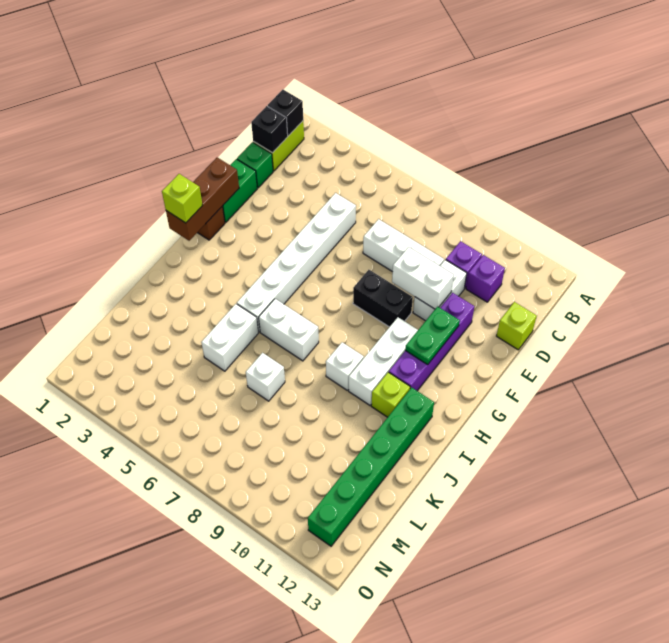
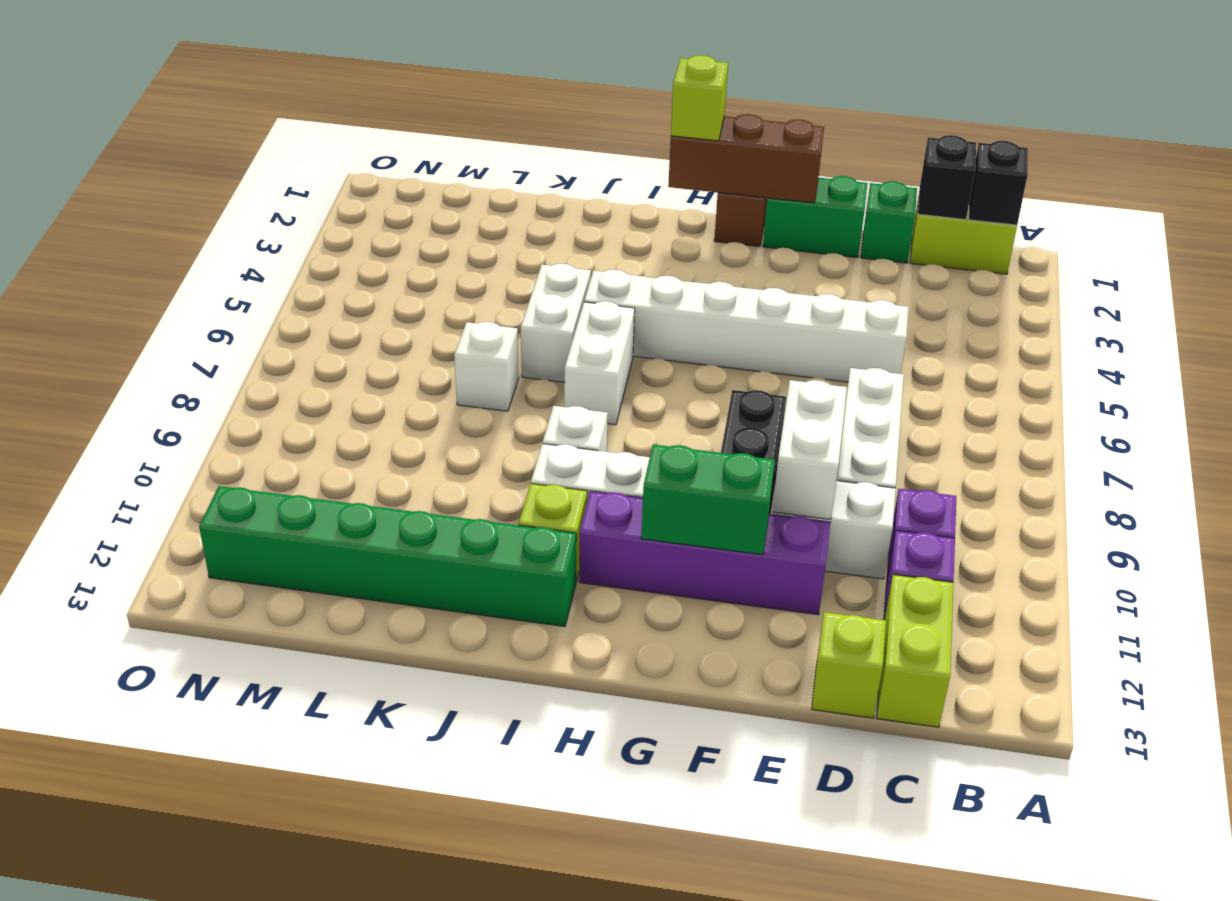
none -> lime 1x2 brick [877,574,954,727]
green 1x2 plate [405,307,460,365] -> green 1x2 brick [641,444,775,555]
white 1x2 brick [201,304,258,371] -> white 1x2 brick turned to [521,264,591,382]

